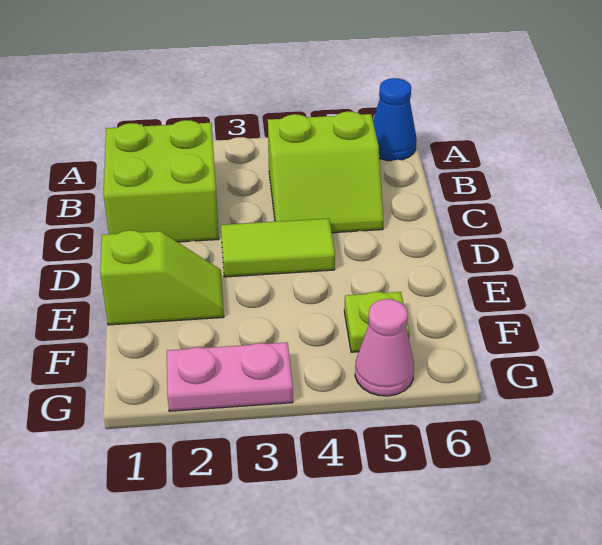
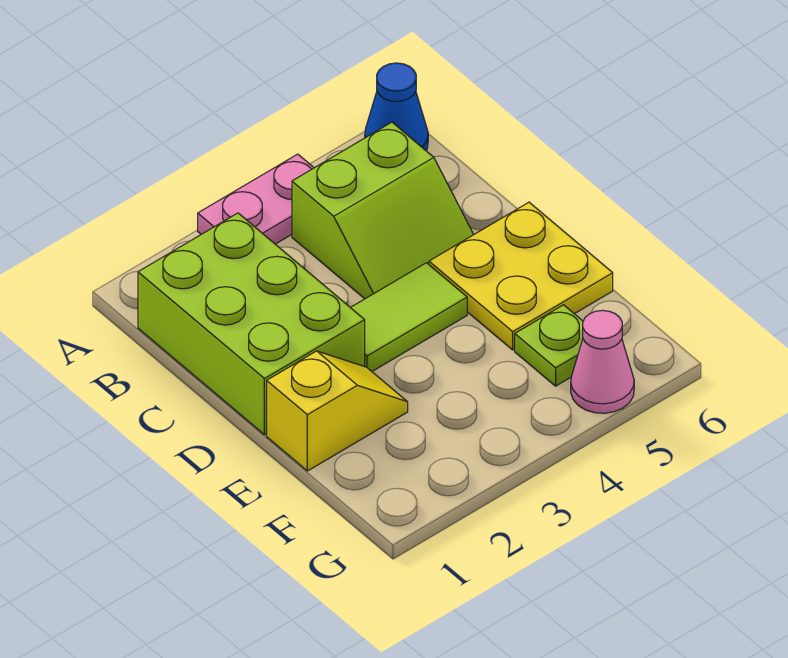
lime 2x2 brick [103,120,219,242] -> lime 2x3 brick [138,213,365,435]
none -> yellow 2x2 plate [429,202,613,350]
lime 1x2 slope [100,230,224,325] -> yellow 1x2 slope [267,351,408,471]
pink 1x2 plate [167,342,293,411] -> pink 1x2 plate moved to [198,154,314,244]

